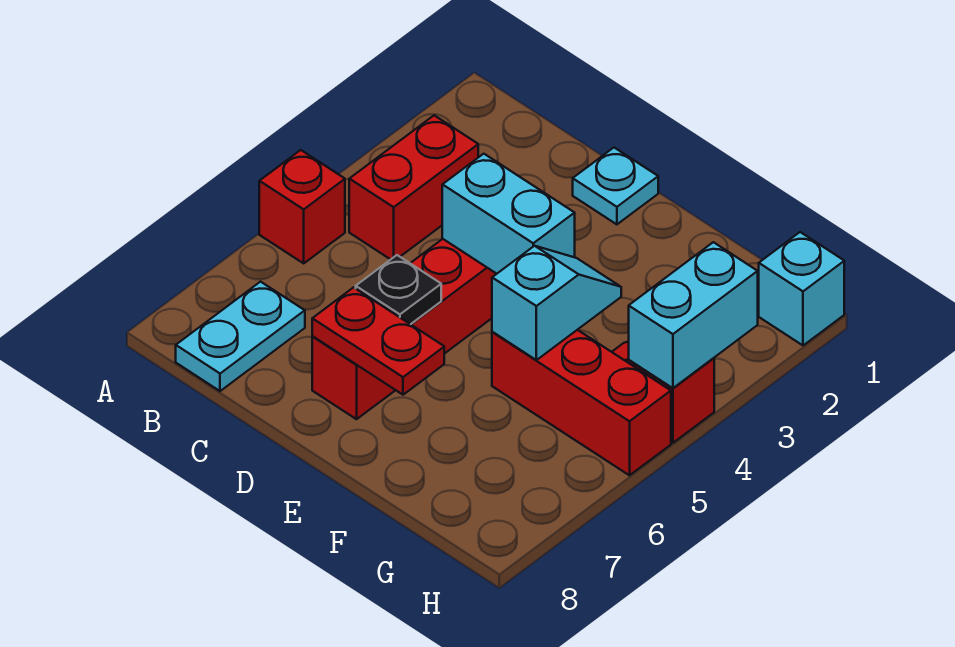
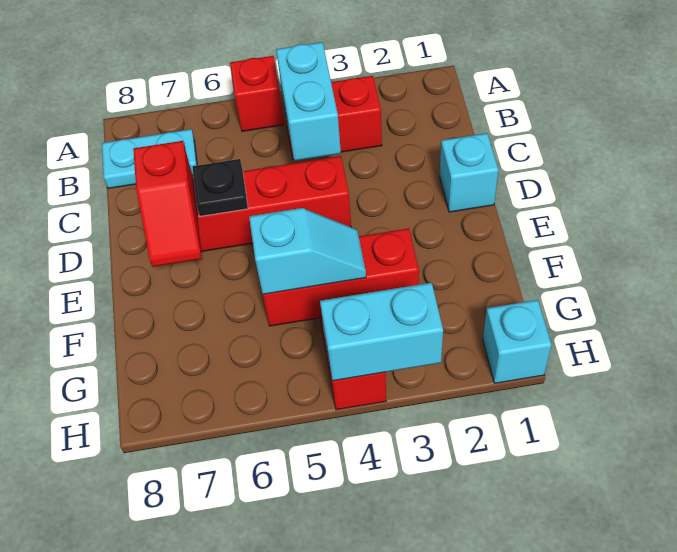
cyan 1x1 plate [573,148,658,224] -> cyan 1x1 brick [440,133,498,212]
cyan 1x2 brick [442,154,575,274] -> cyan 1x2 brick moved to [276,42,341,161]
red 1x2 plate [312,287,444,395] -> red 1x2 slope [133,141,202,267]
red 1x3 brick [492,330,671,475] -> red 1x3 brick turned to [263,228,419,326]

